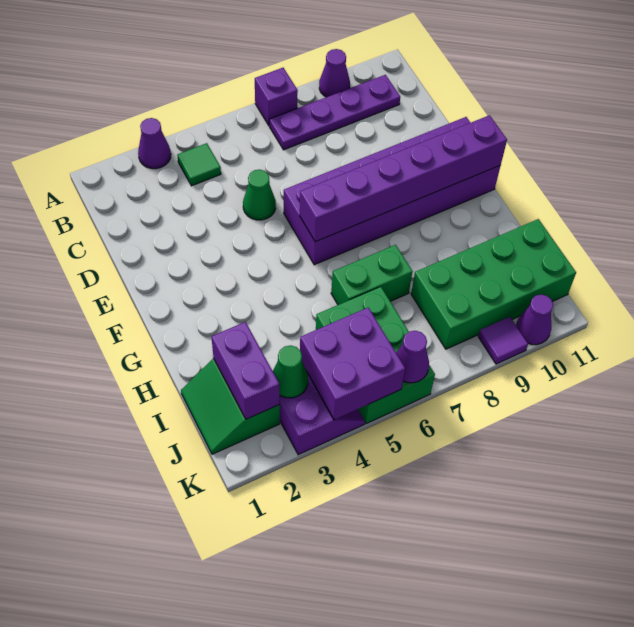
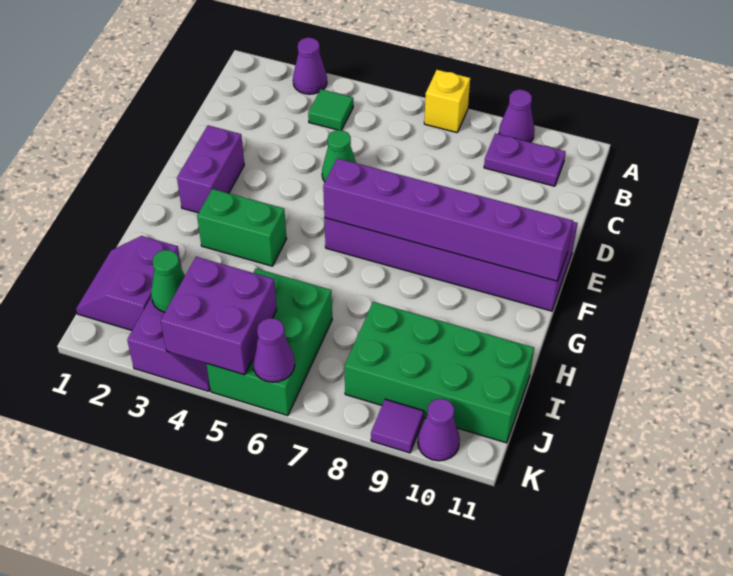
purple 1x1 brick [255,68,298,126] -> yellow 1x1 brick [424,70,470,132]
purple 1x4 plate [269,75,400,150] -> purple 1x2 plate [484,134,566,186]
green 1x2 brick [331,245,412,305] -> green 1x2 brick moved to [197,189,287,266]
green 2x2 slope [181,358,280,454] -> purple 2x2 slope [76,236,182,330]
purple 1x2 brick [211,322,280,419] -> purple 1x2 brick moved to [177,125,244,213]

